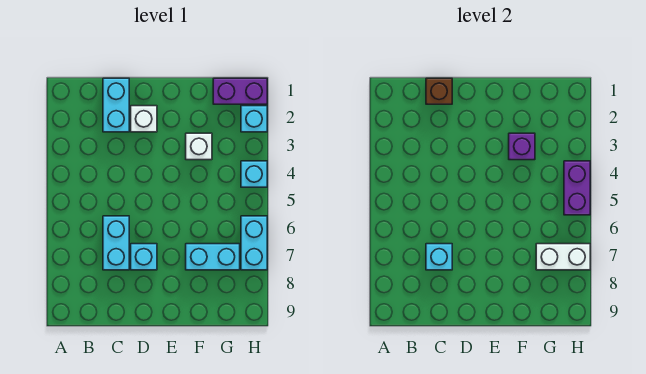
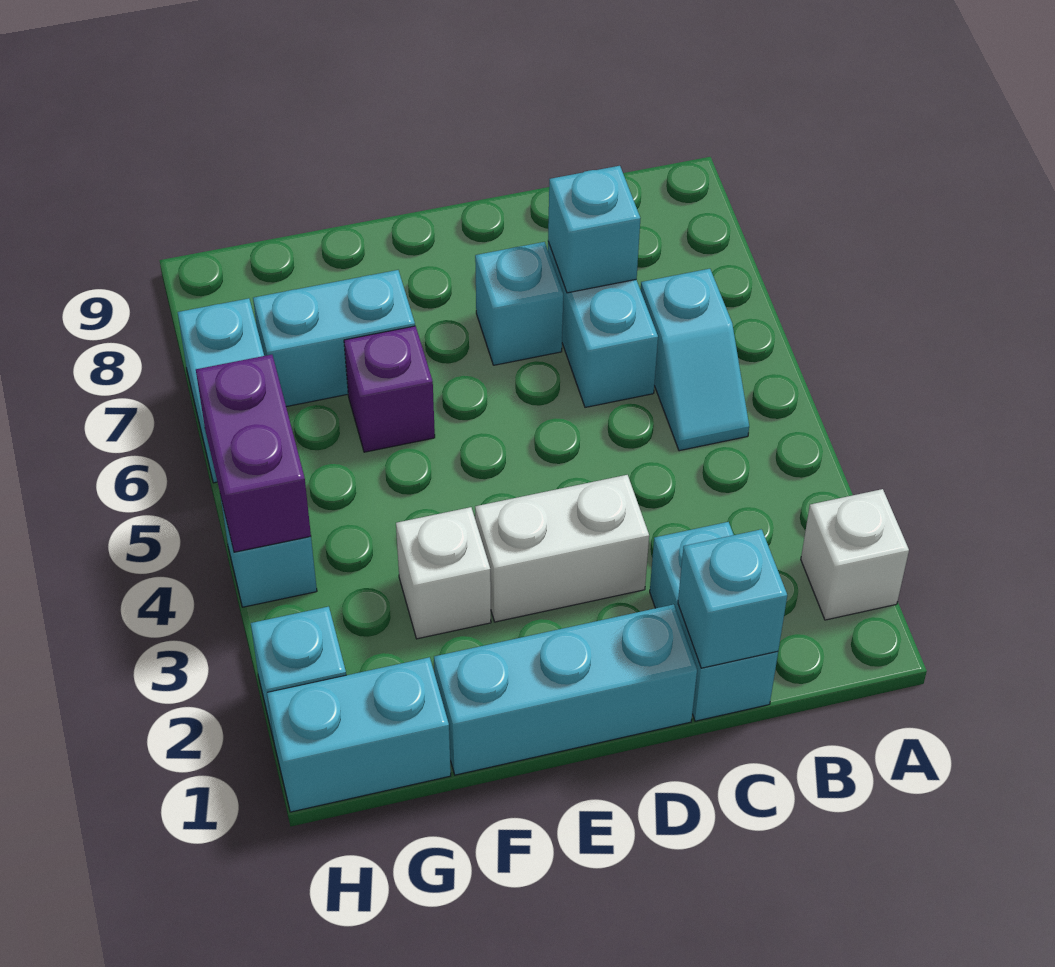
none -> cyan 1x2 slope [641,269,749,451]
brown 1x1 brick [426,78,452,104] -> cyan 1x1 brick [678,529,787,668]
none -> cyan 1x3 brick [434,604,697,775]
white 1x1 brick [131,106,157,132] -> white 1x1 brick moved to [801,489,909,620]
purple 1x1 brick [509,133,535,160] -> purple 1x1 brick moved to [344,326,435,452]
purple 1x2 brick [213,78,267,104] -> cyan 1x2 brick [267,657,451,812]
white 1x2 brick [536,244,590,270] -> white 1x2 brick moved to [475,475,649,622]

